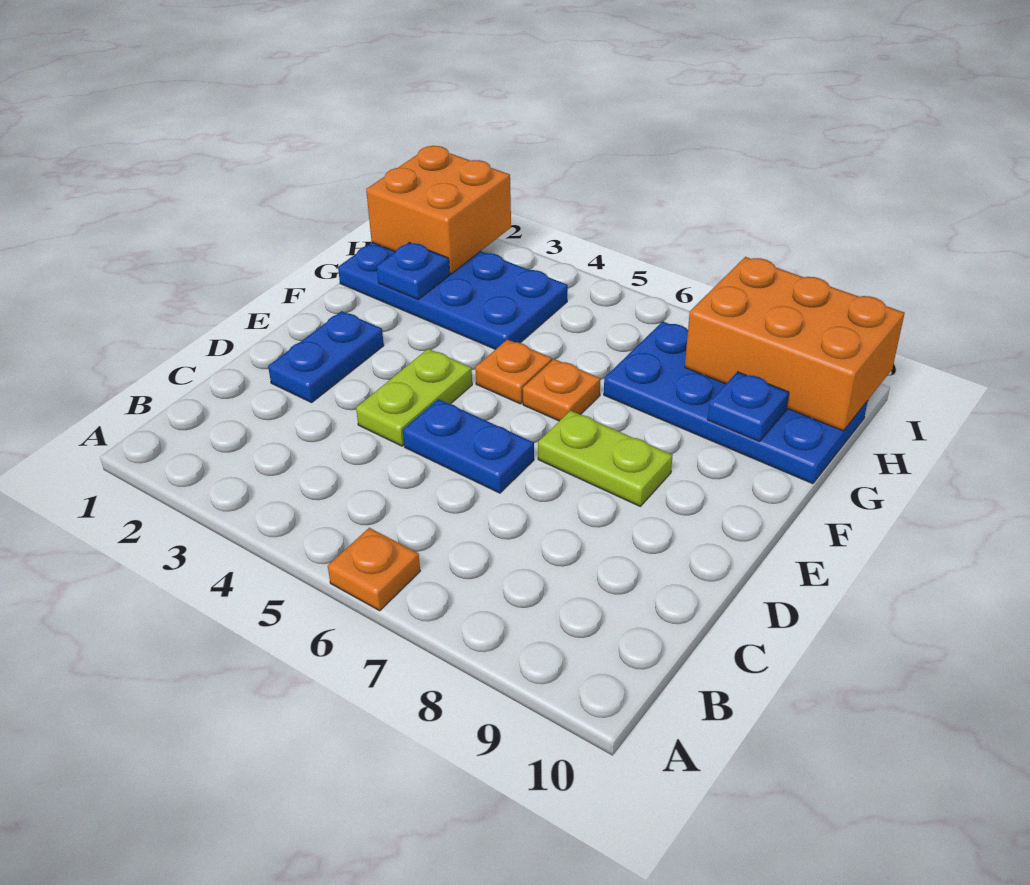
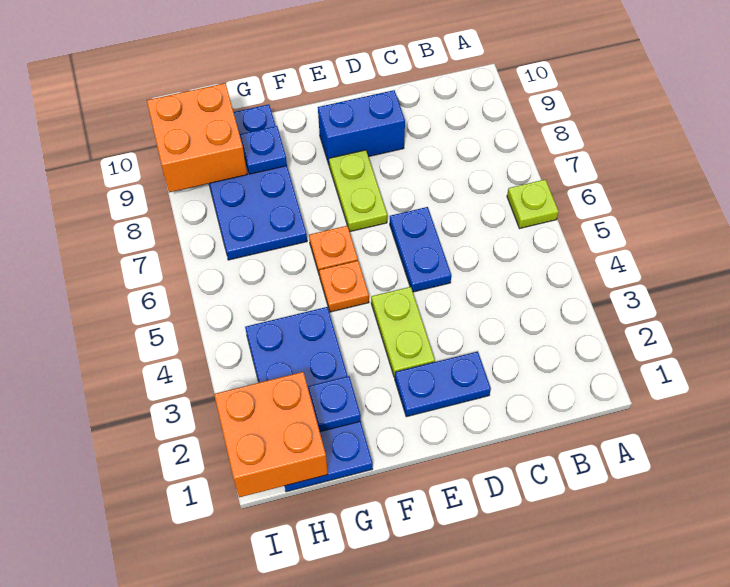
orange 1x1 plate [328,528,420,611] -> lime 1x1 plate [507,179,559,229]
lime 1x2 plate [356,349,472,446] -> lime 1x2 plate turned to [371,287,435,377]
none -> blue 1x2 brick [318,90,405,164]
orange 2x3 brick [685,257,905,431] -> orange 2x2 brick [147,83,247,192]

